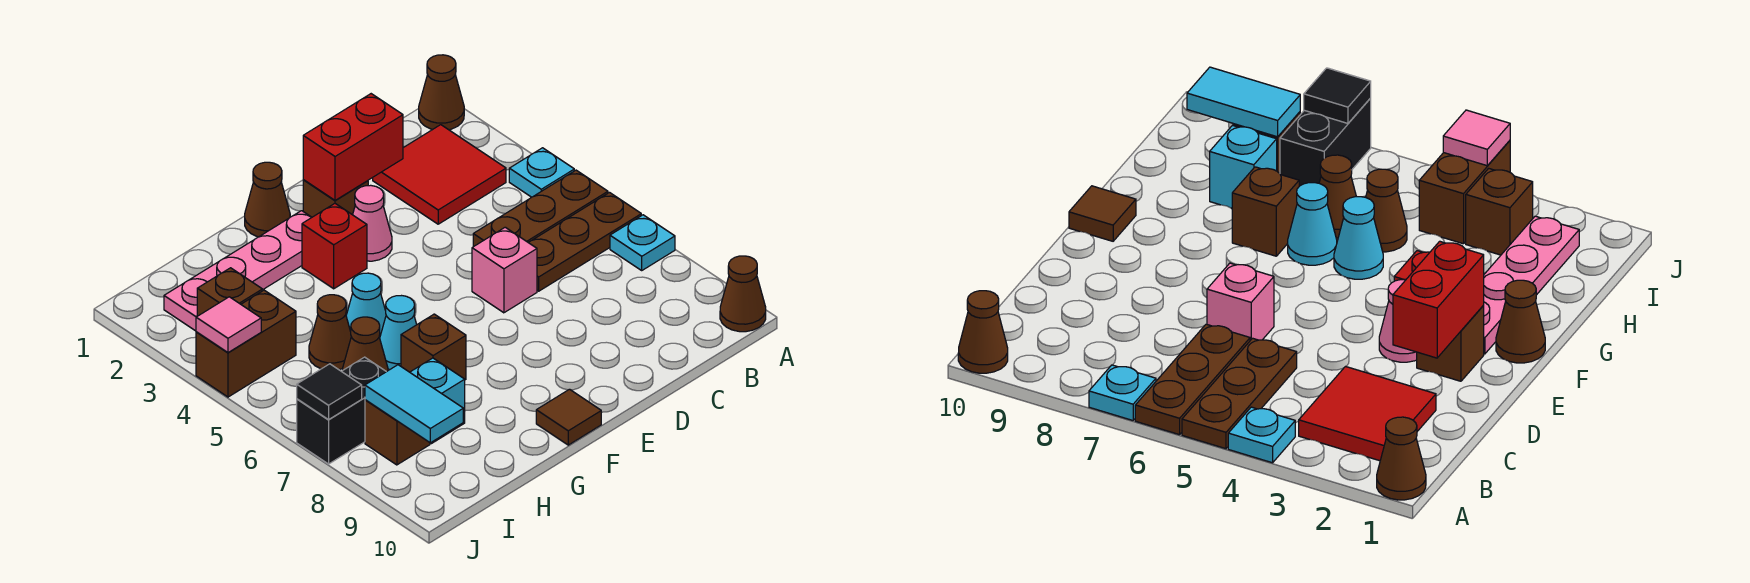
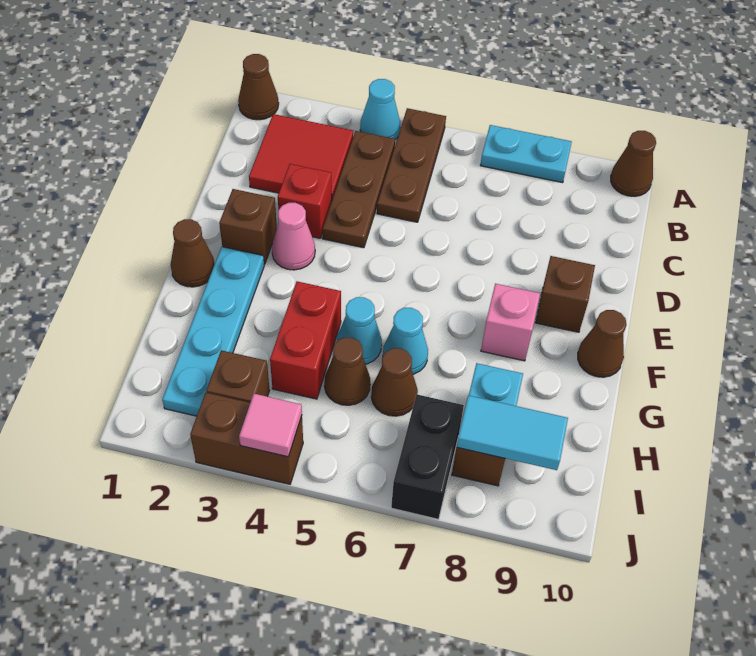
cyan 1x1 plate [509,148,574,197] -> cyan 1x1 cone [360,79,400,139]
brown 1x3 plate [528,193,641,291] -> brown 1x3 plate moved to [323,131,395,248]
cyan 1x1 plate [610,215,675,270] -> cyan 1x2 plate [480,125,572,183]
red 1x2 brick [303,94,403,200] -> red 1x2 brick moved to [270,281,341,399]
pink 1x1 brick [472,227,537,313] -> pink 1x1 brick moved to [481,284,540,361]
pink 1x4 plate [164,211,312,331] -> cyan 1x4 plate [162,247,264,416]
red 1x1 brick [302,204,367,289] -> red 1x1 brick moved to [278,164,332,238]
brown 1x1 tile [536,389,601,445] -> brown 1x1 cone [578,310,626,377]
brown 1x1 brick [401,314,466,380] -> brown 1x1 brick moved to [535,256,595,332]
brown 1x2 brick [196,290,296,397] -> brown 1x2 brick turned to [190,393,303,484]
black 1x1 tile [297,364,362,420] -> none

